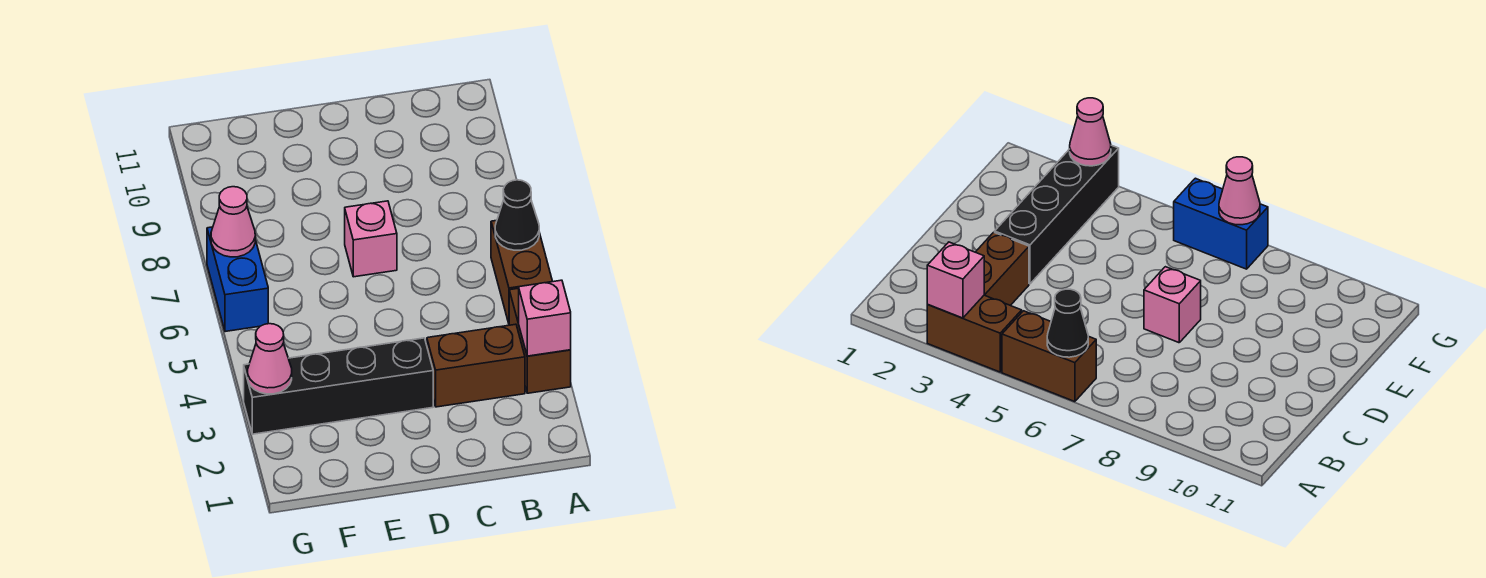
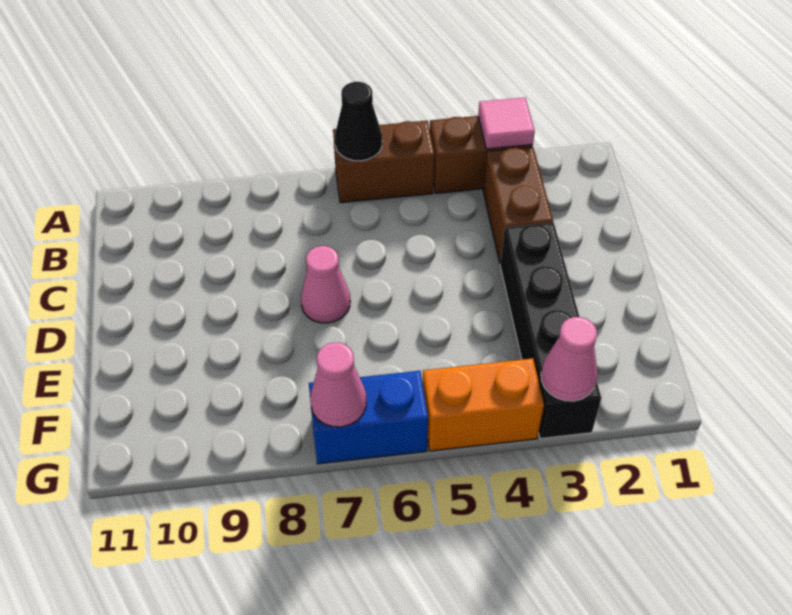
pink 1x1 brick [519,280,571,356] -> pink 1x1 tile [478,98,535,149]
pink 1x1 brick [345,201,397,277] -> pink 1x1 cone [301,246,350,323]
none -> orange 1x2 brick [423,358,544,451]

